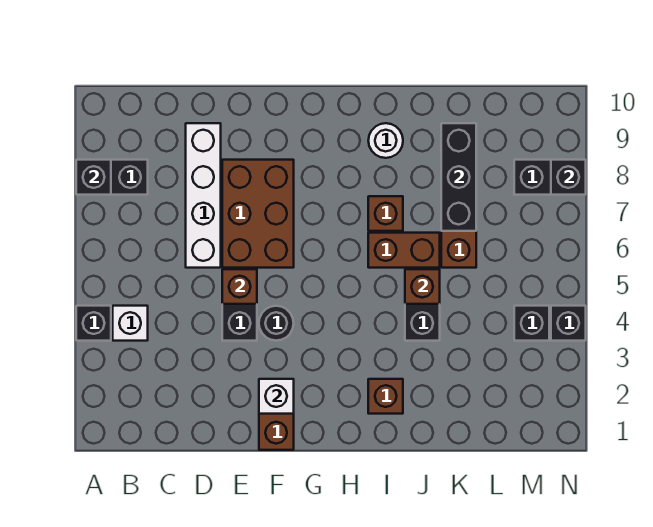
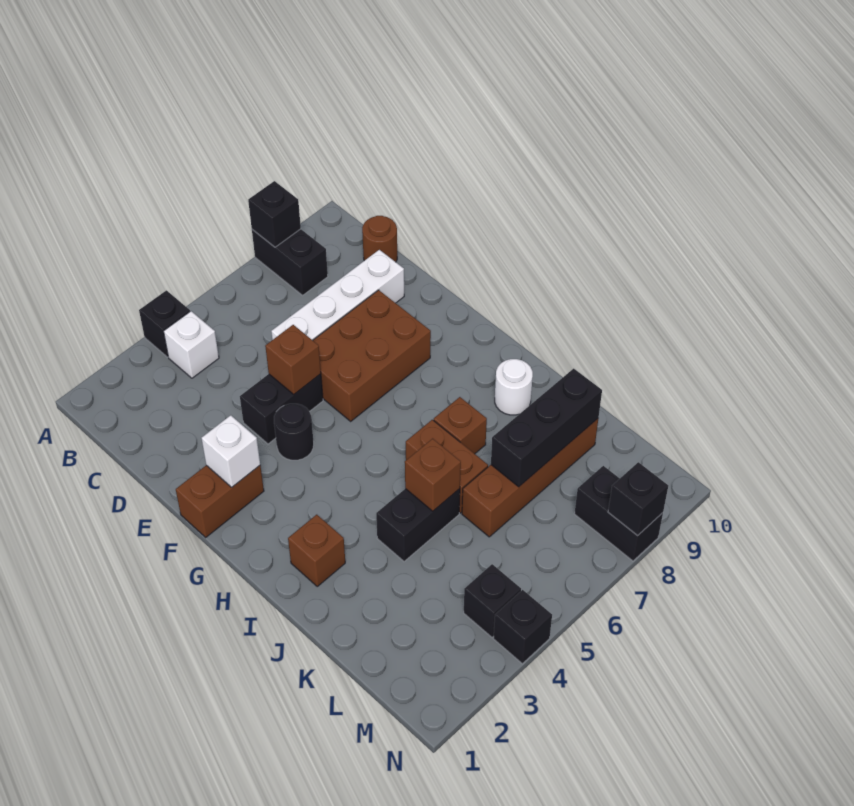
none -> brown 1x1 round brick [362,216,397,262]

